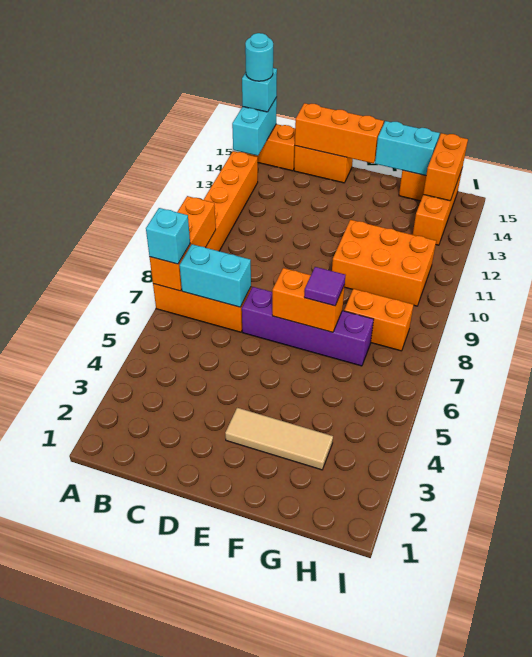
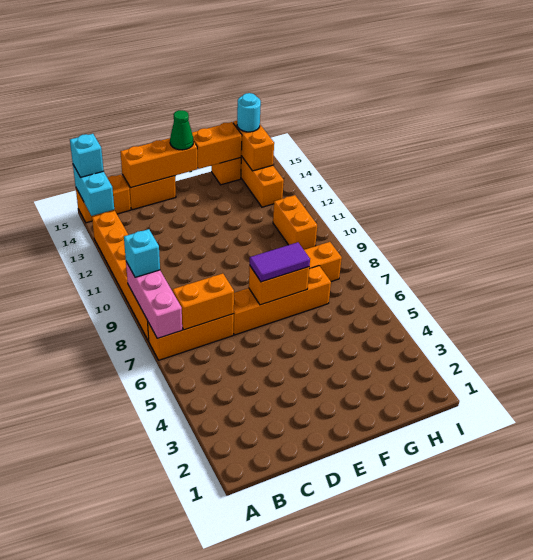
orange 1x3 brick [150,196,216,291] -> pink 1x3 brick [126,262,182,338]
cyan 1x1 brick [146,208,190,264] -> cyan 1x1 brick moved to [124,229,160,277]
cyan 1x1 round brick [245,33,273,81] -> cyan 1x1 round brick moved to [237,93,261,132]
cyan 1x2 brick [180,244,251,307] -> orange 1x2 brick [173,273,234,330]
purple 1x4 brick [242,287,374,366] -> orange 1x4 brick [233,266,331,335]
tan 1x3 tile [225,408,333,470] -> none
none -> green 1x1 cone [170,110,194,150]
purple 1x1 tile [304,267,345,306] -> purple 1x2 tile [250,242,310,282]
orange 2x3 brick [332,220,436,306] -> orange 1x2 brick [273,195,317,250]
cyan 1x2 brick [375,121,440,176] -> orange 1x2 brick [192,122,242,169]

